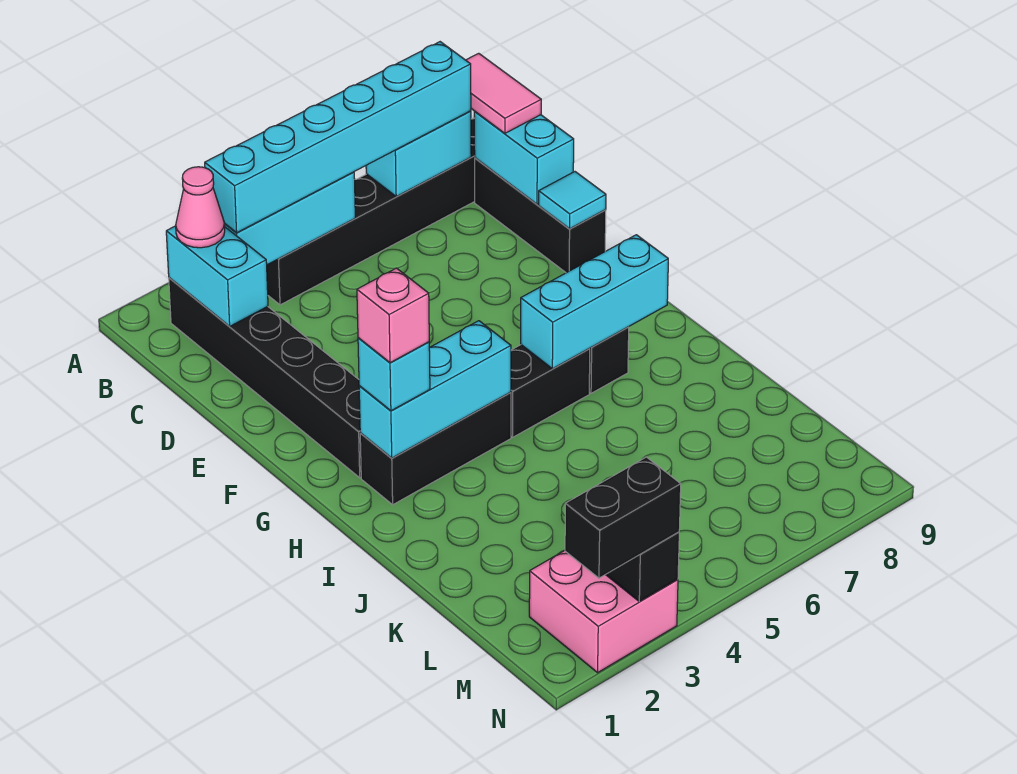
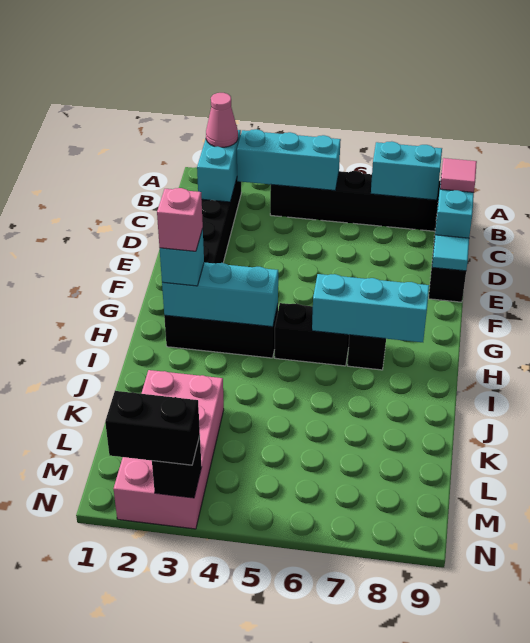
cyan 1x6 brick [205,42,471,233] -> none
pink 1x2 tile [466,53,541,133] -> pink 1x1 tile [440,158,477,192]
pink 2x2 brick [529,551,678,673] -> pink 2x4 brick [114,370,224,529]

